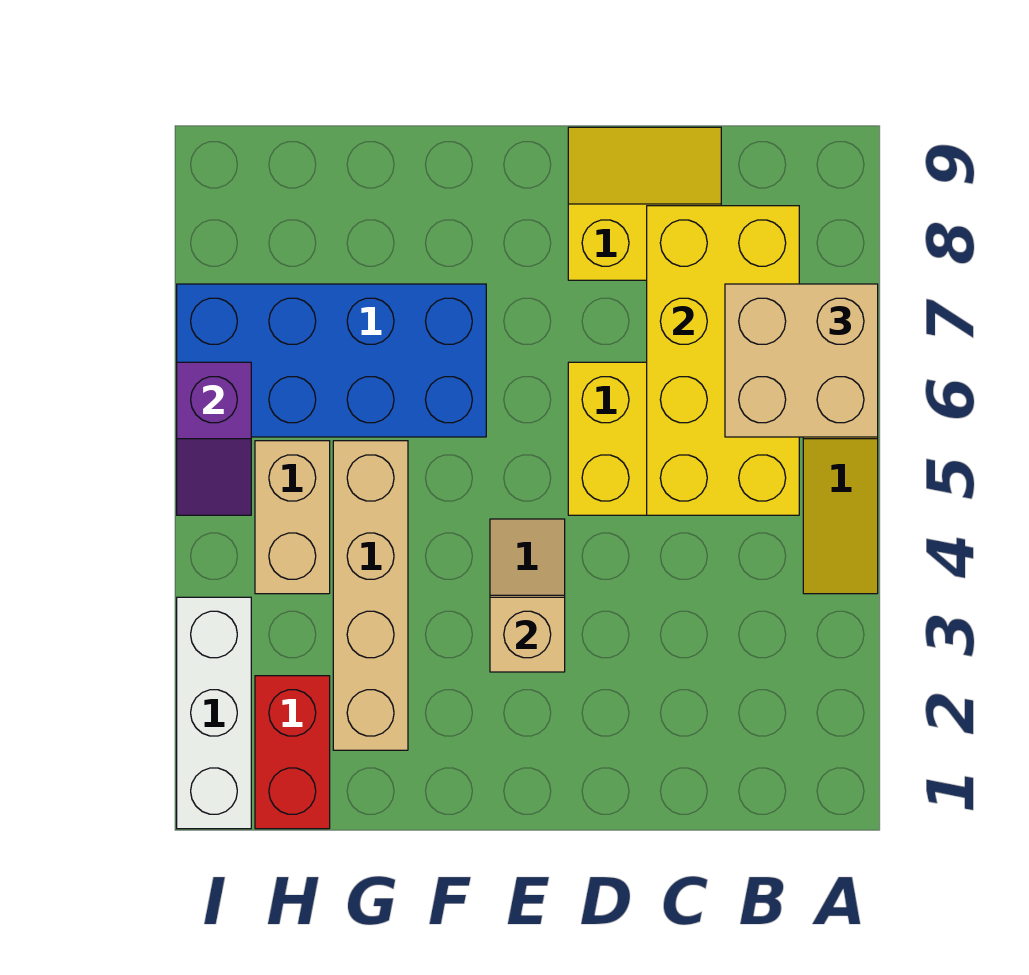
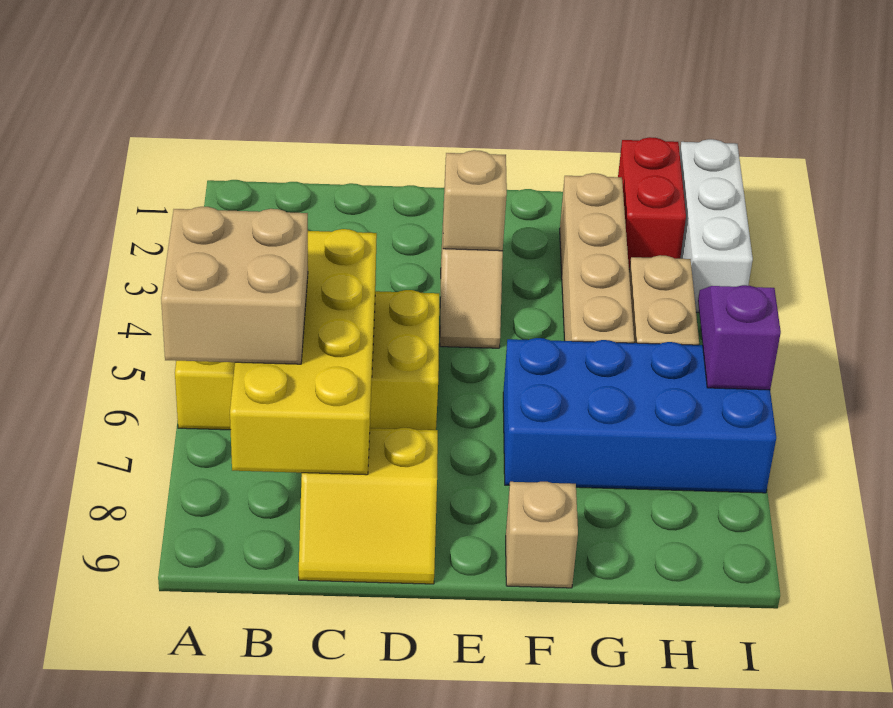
none -> tan 1x1 brick [506,482,578,588]

